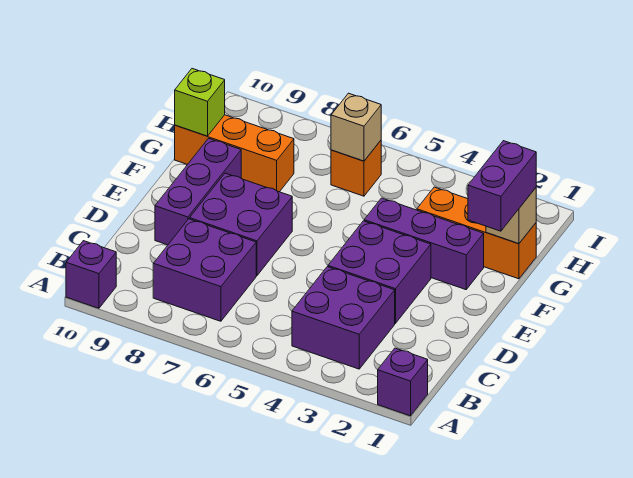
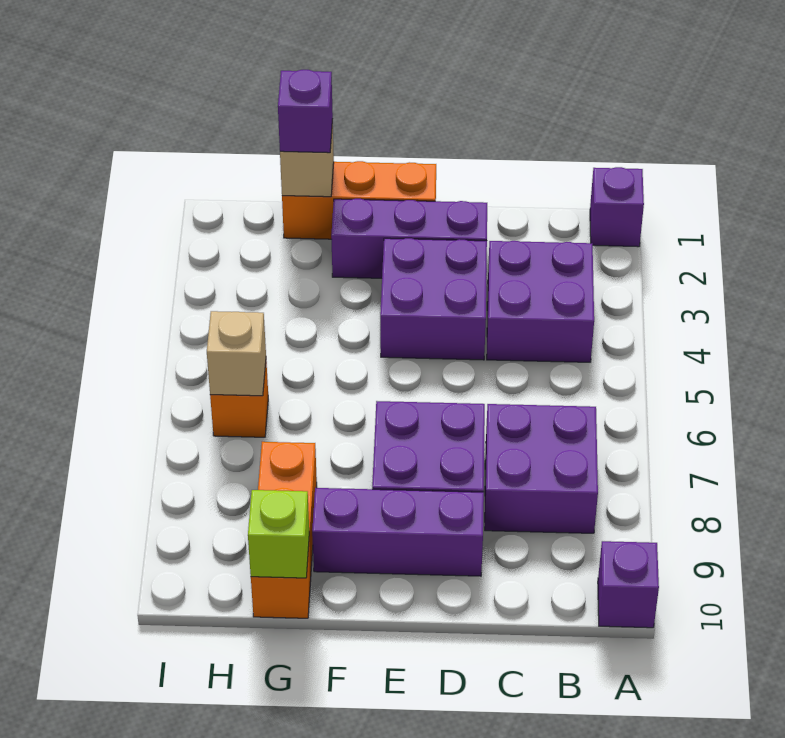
purple 1x2 brick [468,141,536,231] -> purple 1x1 brick [278,70,333,153]
purple 1x3 brick [364,198,484,290] -> purple 1x3 brick turned to [331,199,487,278]
orange 1x3 brick [417,187,536,279] -> orange 1x3 brick turned to [282,161,436,239]

